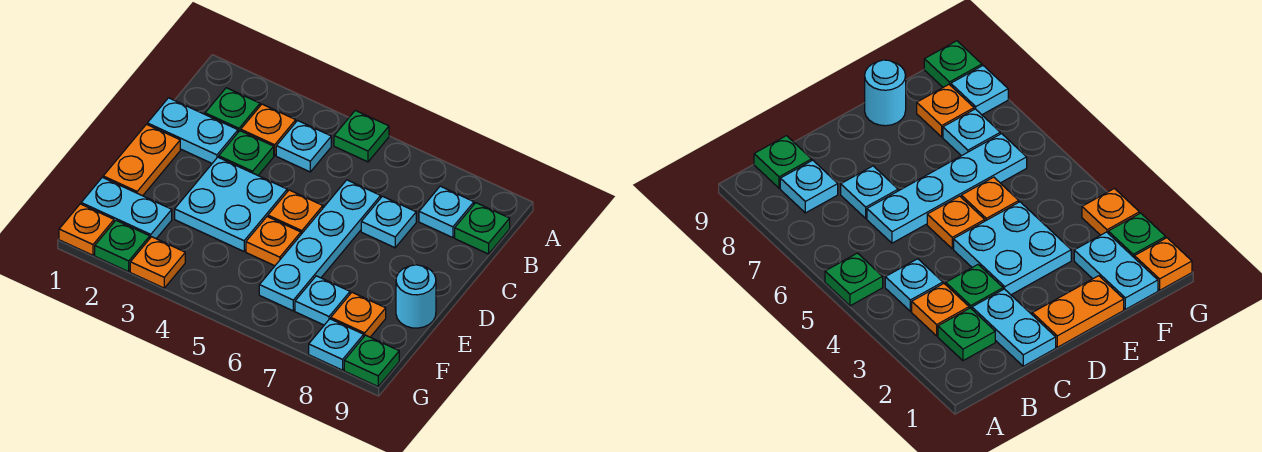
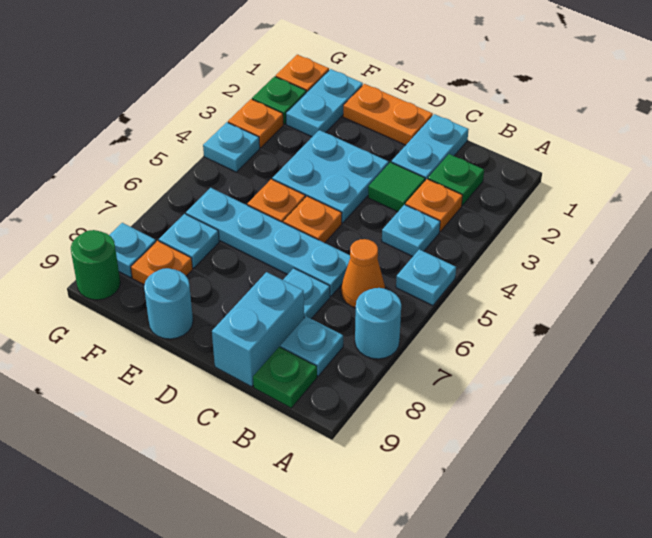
green 1x1 plate [334,110,389,162] -> cyan 1x1 plate [396,249,456,306]
none -> cyan 1x1 round brick [355,288,401,359]
none -> orange 1x1 cone [341,239,385,308]
green 1x1 plate [219,131,274,175] -> green 1x1 tile [368,162,425,212]
none -> cyan 1x2 brick [212,272,304,387]
none -> cyan 1x1 plate [203,122,260,172]
green 1x1 plate [344,335,399,386] -> green 1x1 round brick [71,230,120,300]

